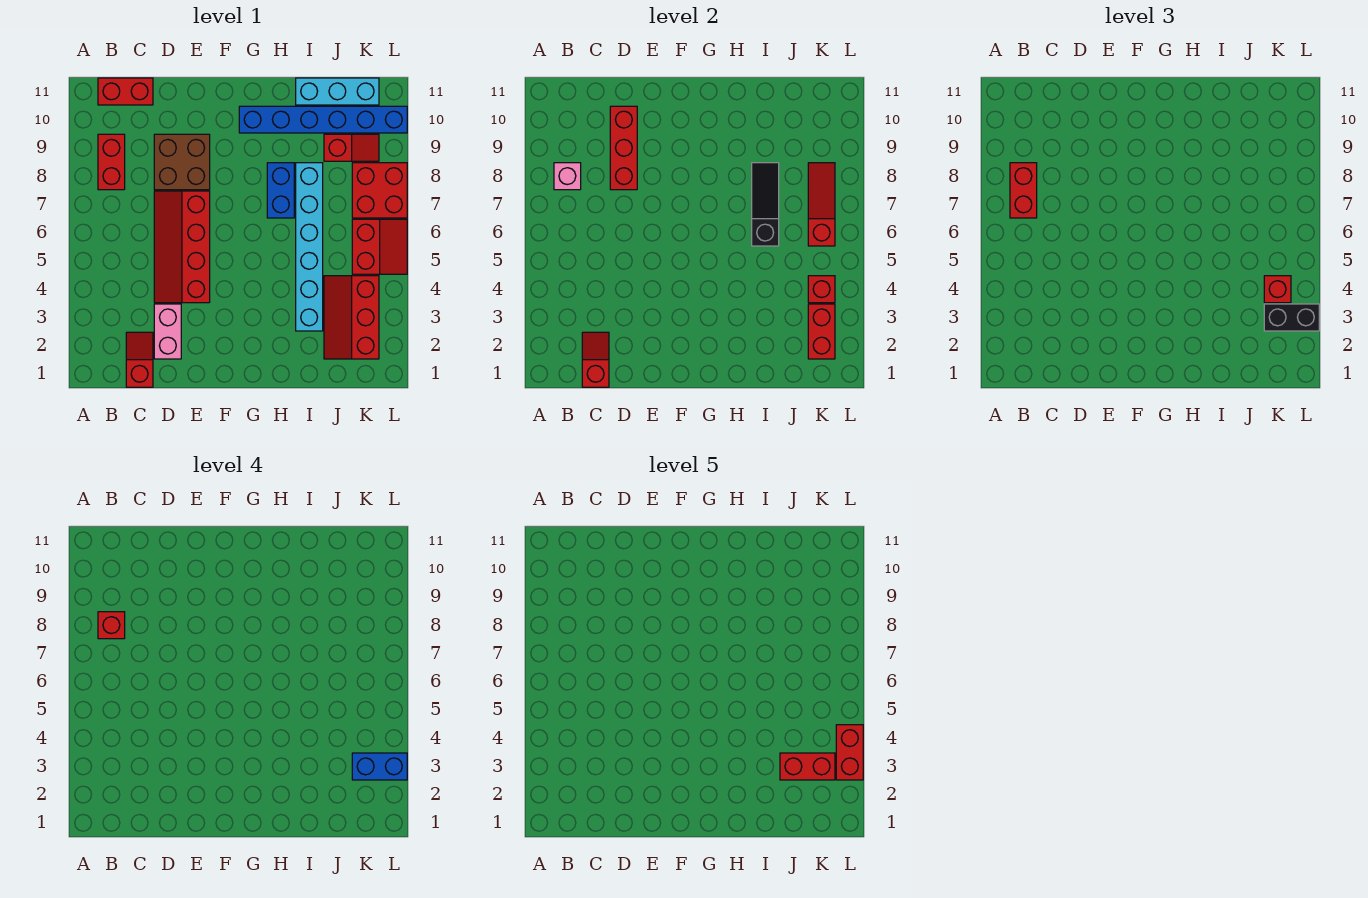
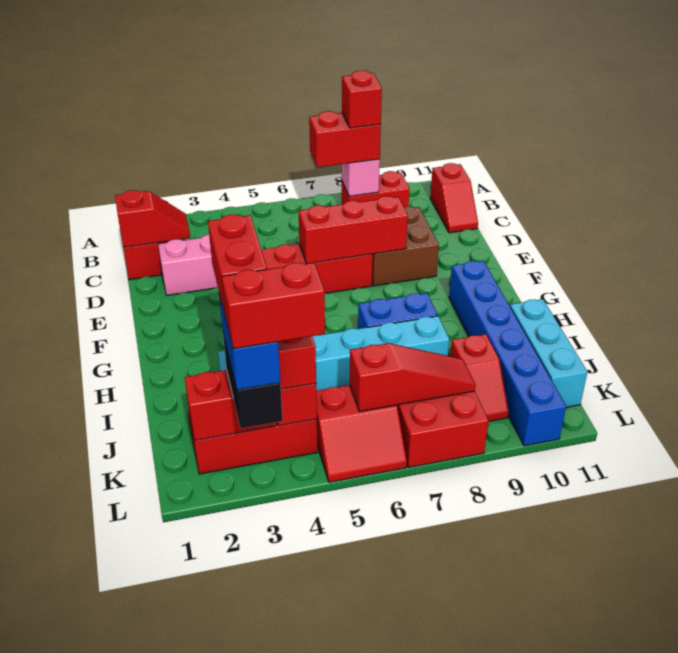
red 1x2 brick [98,78,153,105] -> red 1x2 slope [430,163,478,233]
red 1x3 brick [610,106,637,190] -> red 1x3 brick moved to [298,196,408,263]
black 1x3 slope [752,163,779,246] -> none

